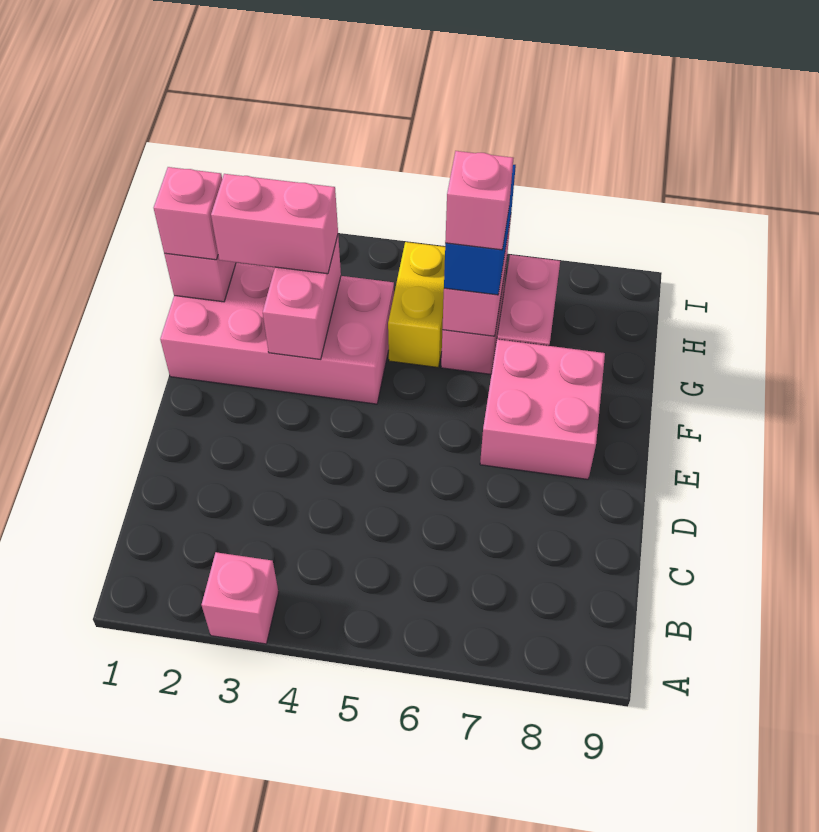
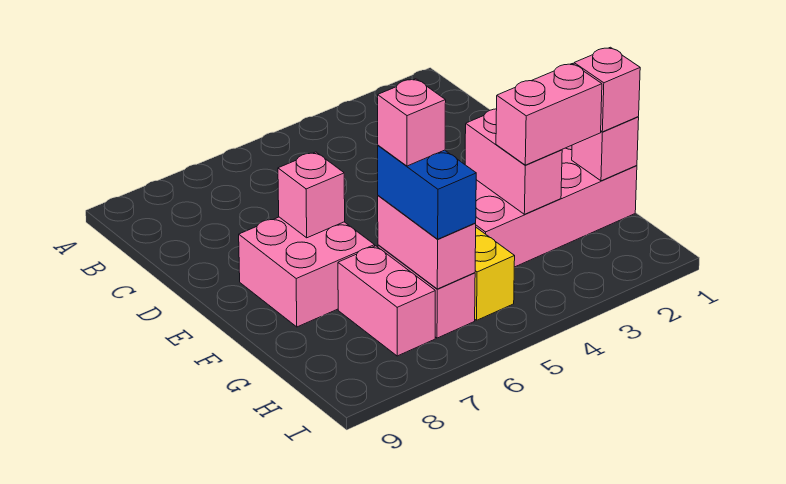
pink 1x1 brick [202,552,279,644] -> pink 1x1 brick moved to [278,152,345,238]

